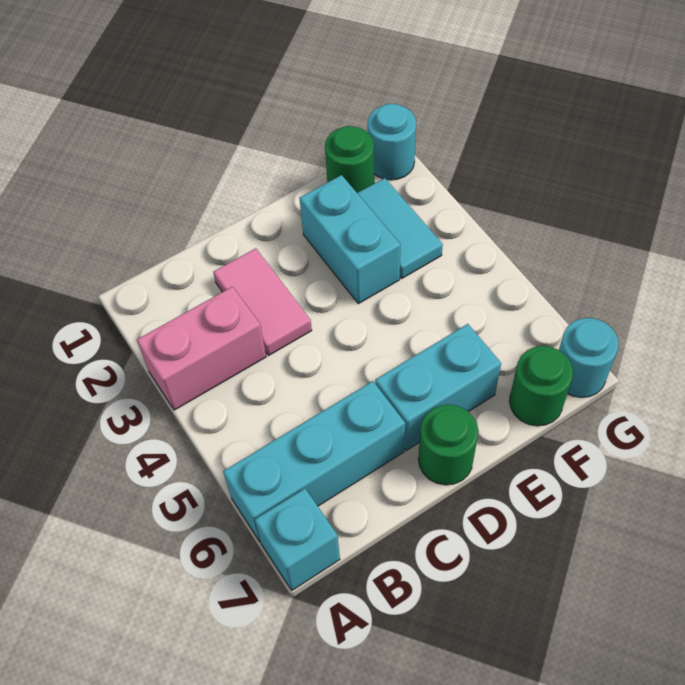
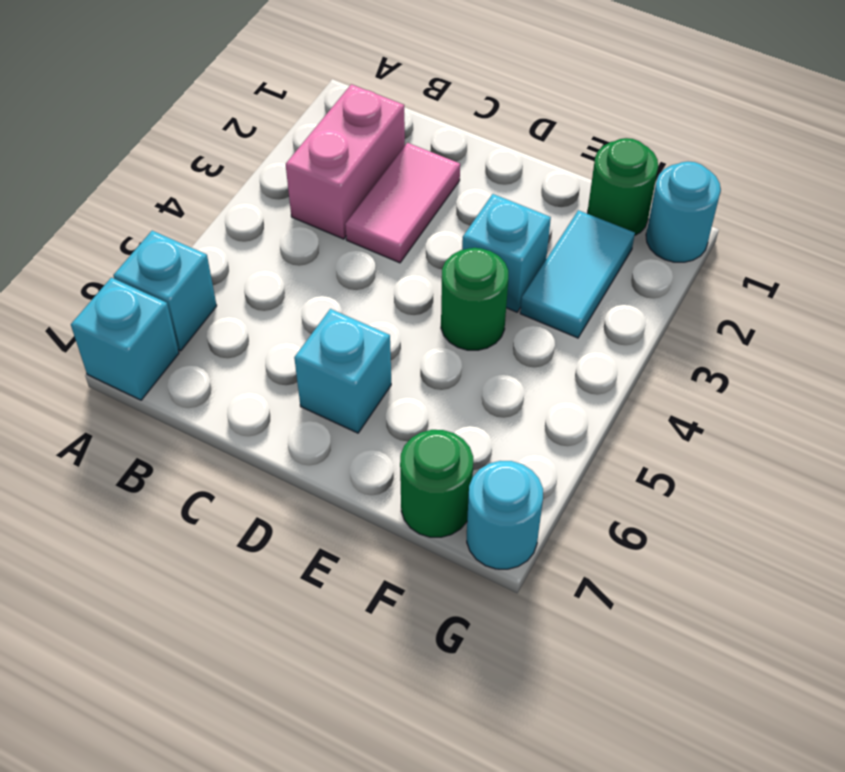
pink 1x2 brick [137,287,266,410] -> pink 1x2 brick turned to [286,84,405,239]
cyan 1x3 brick [223,381,405,542] -> cyan 1x1 brick [113,231,217,351]
cyan 1x2 brick [375,324,501,451] -> cyan 1x1 brick [294,309,391,433]
green 1x1 round brick [418,405,478,485] -> green 1x1 round brick moved to [441,248,508,350]
cyan 1x2 brick [300,175,401,304] -> cyan 1x1 brick [462,194,551,312]

